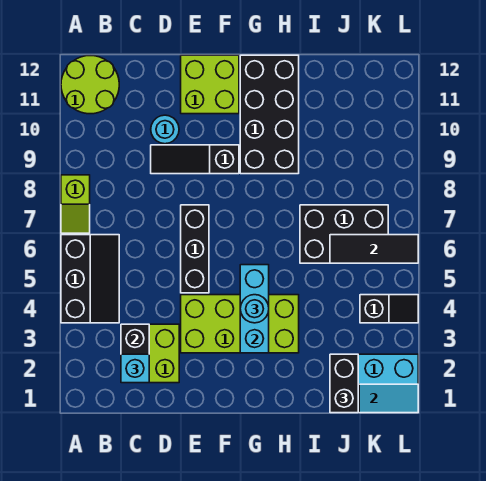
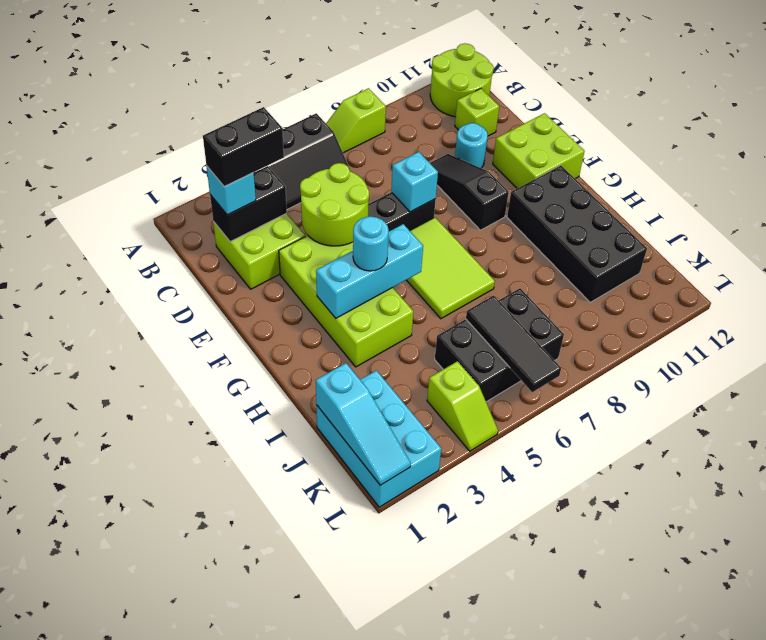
none -> lime 1x1 brick [455,89,499,136]
none -> lime 2x2 round brick [300,163,369,246]
none -> cyan 1x1 brick [391,152,438,212]
none -> lime 2x3 tile [407,217,495,319]
black 2x4 brick [240,55,299,174] -> black 2x4 brick turned to [507,165,647,302]
black 2x3 brick [300,205,388,263] -> black 2x3 brick turned to [435,288,564,402]
black 1x2 brick [330,354,358,413] -> black 1x2 brick moved to [203,107,284,187]
black 1x2 slope [360,295,418,323] -> lime 1x2 slope [427,361,498,451]

